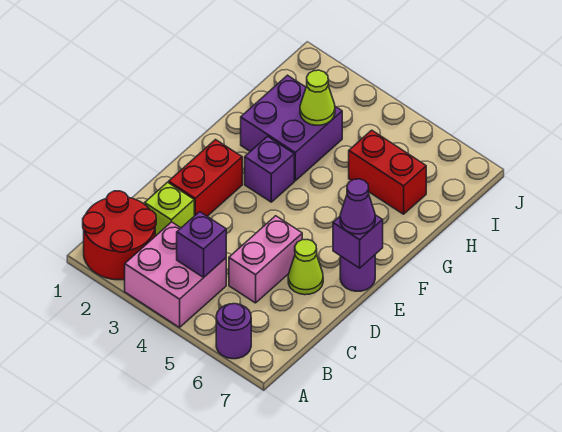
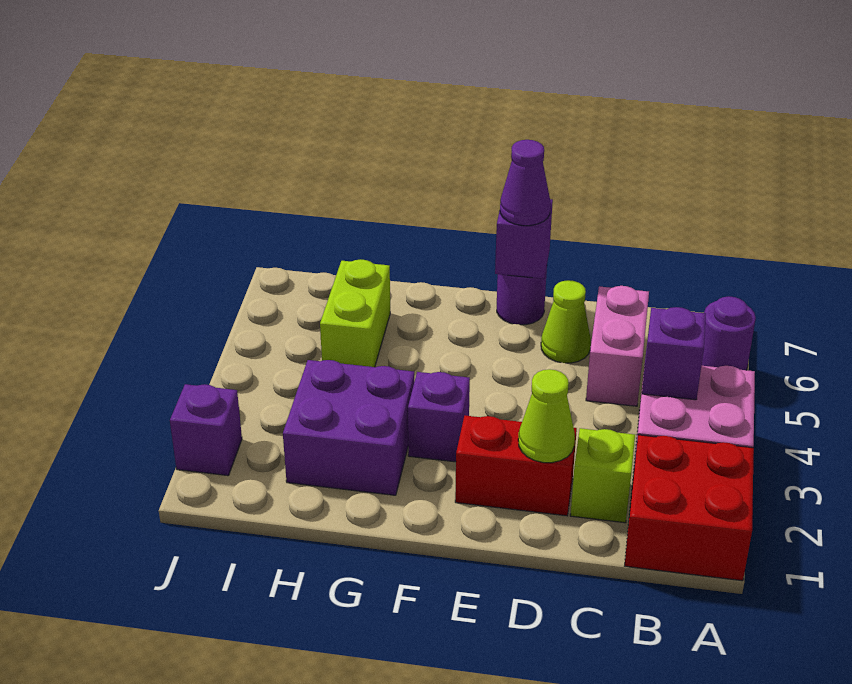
red 2x2 round brick [83,191,156,280] -> red 2x2 brick [625,435,754,581]
pink 1x2 brick [229,216,302,303] -> pink 1x2 brick turned to [586,286,649,406]
lime 1x1 cone [300,70,335,125] -> lime 1x1 cone moved to [518,369,575,463]
red 1x2 brick [349,130,426,214] -> lime 1x2 brick [320,259,390,367]
none -> purple 1x1 brick [170,384,242,476]

